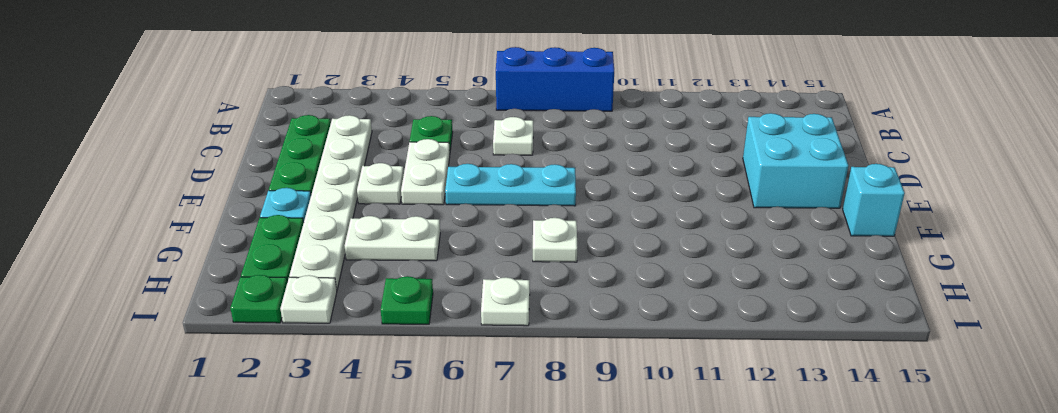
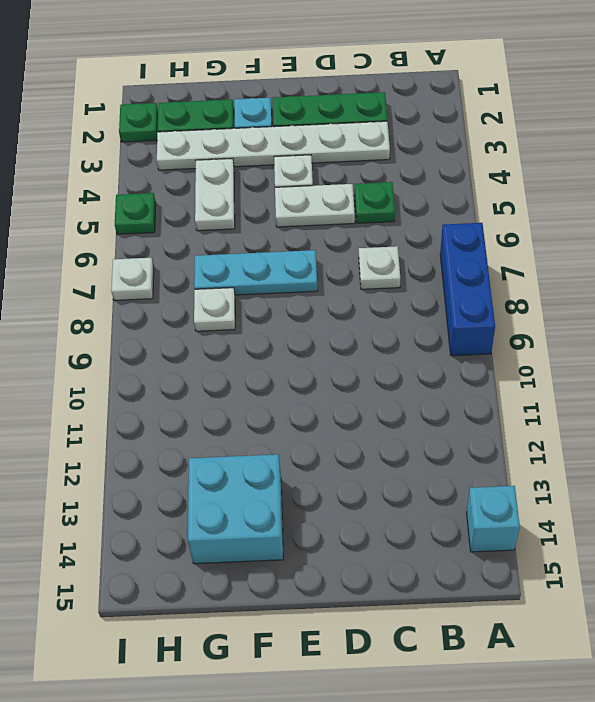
cyan 2x2 brick [743,113,848,208] -> cyan 2x2 brick moved to [188,454,283,564]
cyan 1x3 plate [445,164,576,206] -> cyan 1x3 plate turned to [194,250,318,295]
cyan 1x1 brick [843,164,905,236] -> cyan 1x1 brick moved to [466,486,520,552]
white 1x1 plate [280,275,337,323] -> none

